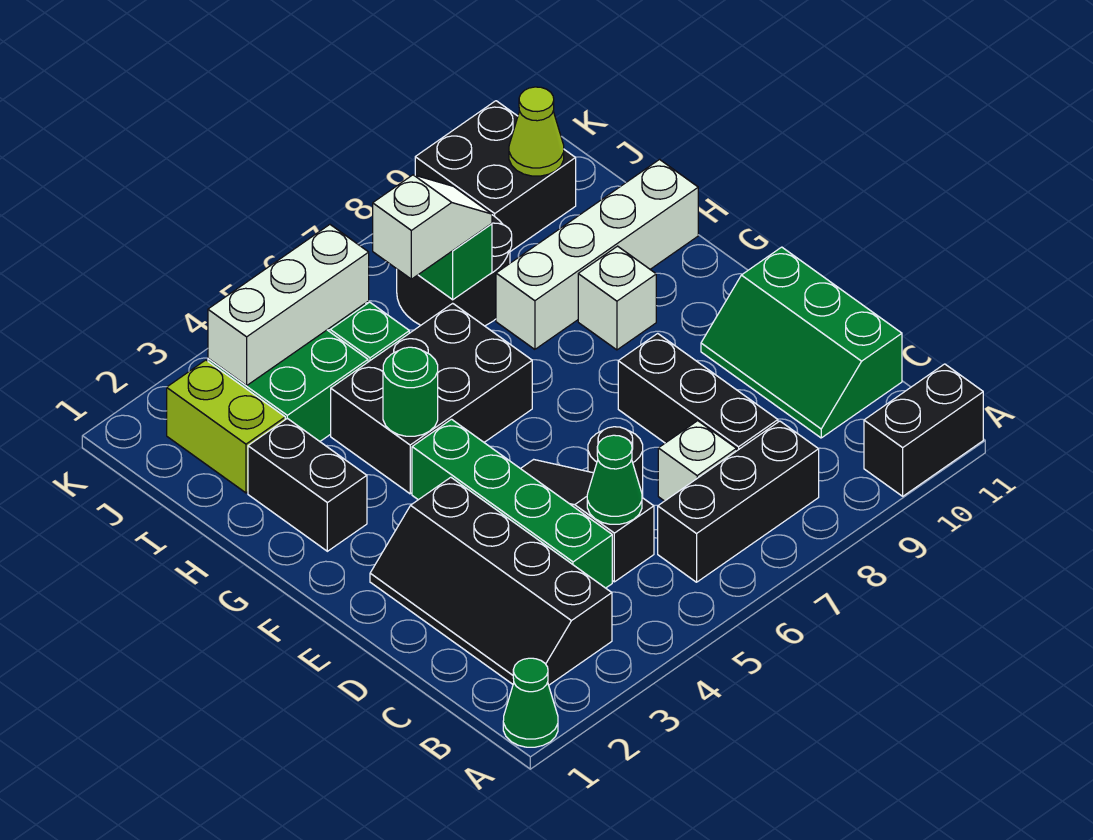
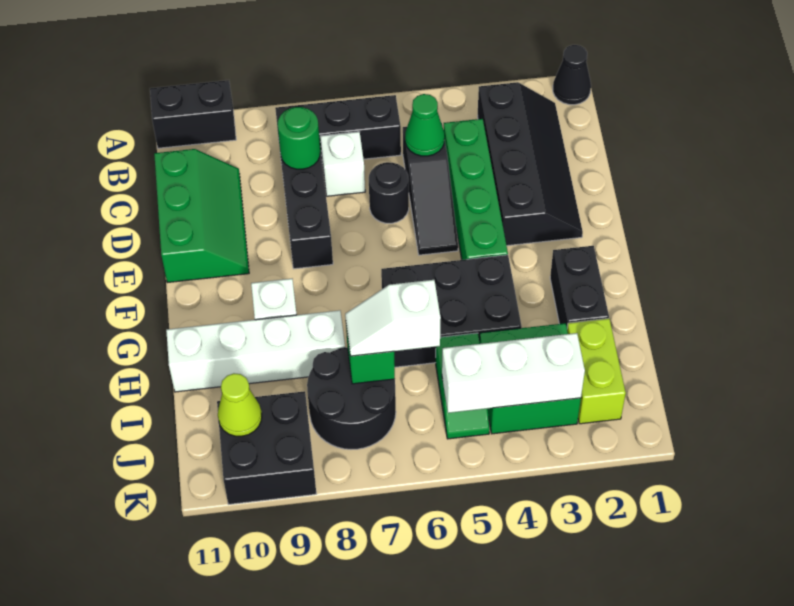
green 1x1 cone [503,658,558,747] -> black 1x1 cone [553,45,591,105]
green 1x1 round brick [383,347,438,436] -> green 1x1 round brick moved to [278,107,320,169]

